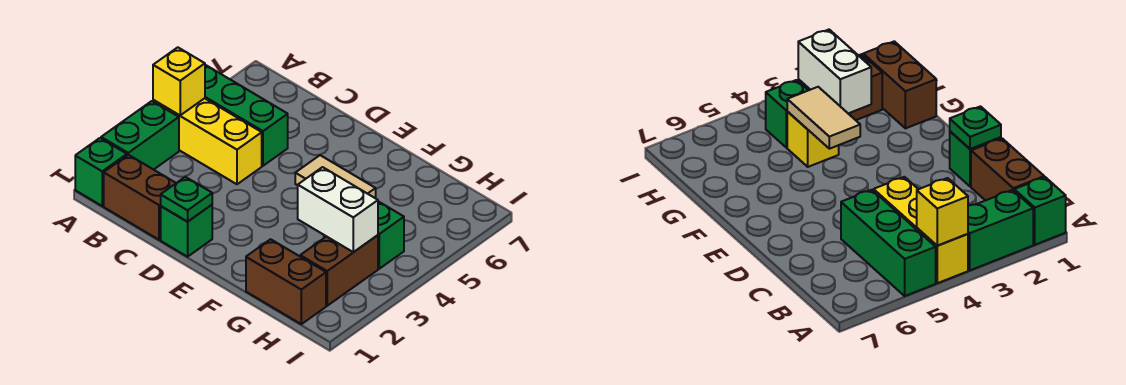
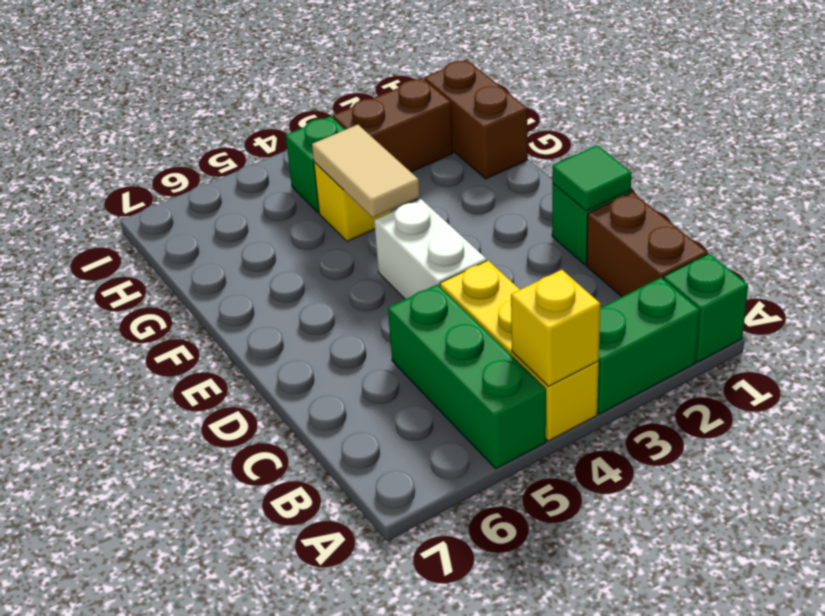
green 1x1 plate [161,177,212,222] -> green 1x1 tile [552,145,632,211]
white 1x2 brick [298,167,378,252] -> white 1x2 brick moved to [374,199,487,299]

